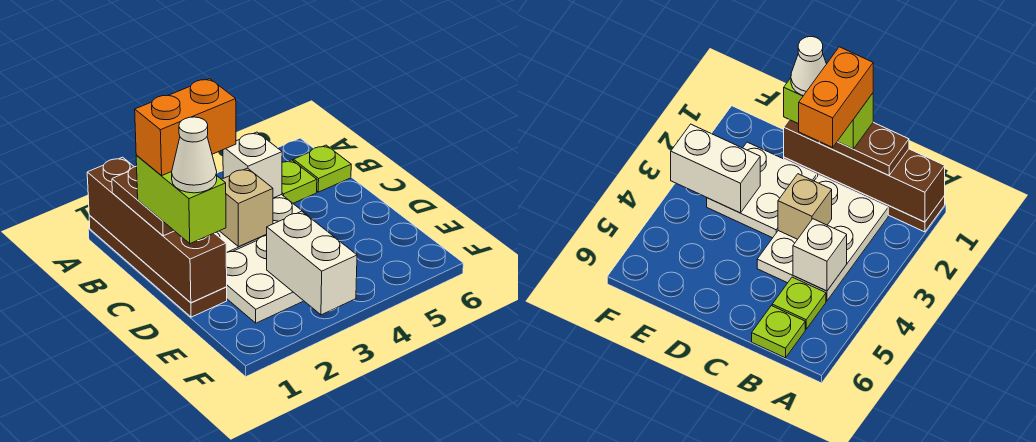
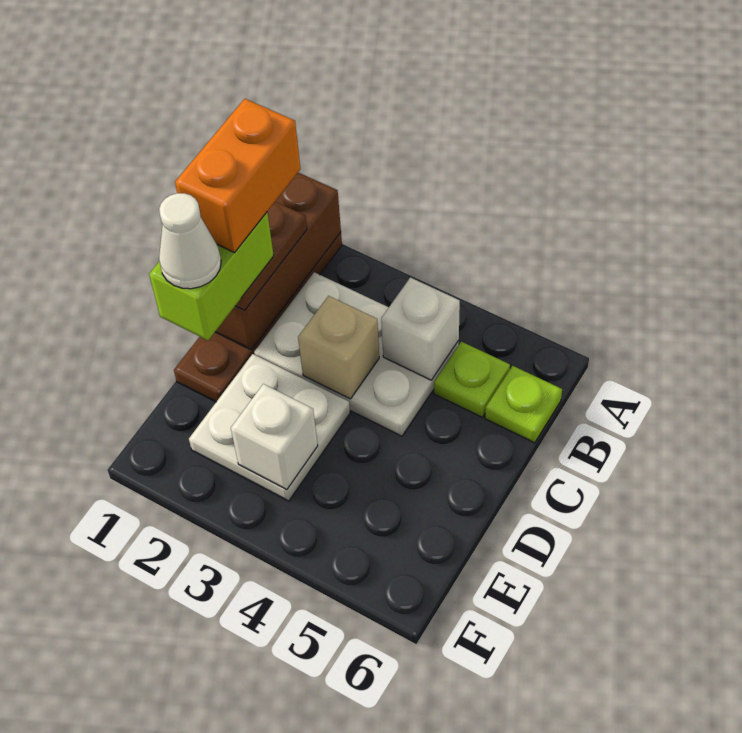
brown 1x4 brick [87,157,227,303] -> brown 1x3 brick [215,173,341,350]
orange 1x2 brick [135,79,236,175] -> orange 1x2 brick turned to [175,99,300,253]
white 1x2 brick [267,211,357,315] -> white 1x1 brick [231,384,318,490]

